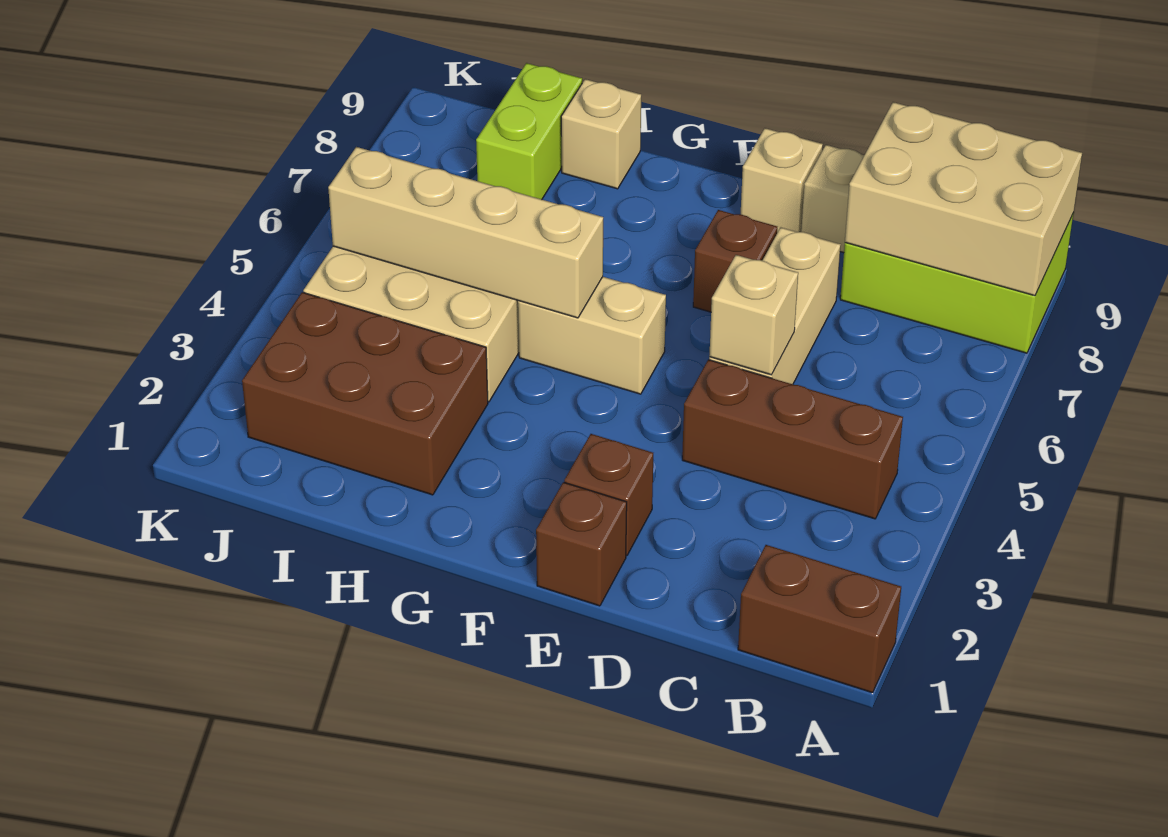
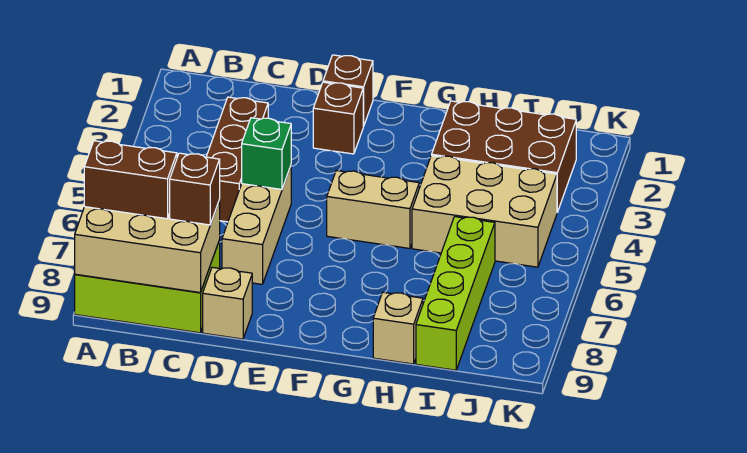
brown 1x2 brick [738,545,901,693] -> brown 1x2 brick moved to [84,141,177,219]
brown 1x3 brick [682,360,903,519] -> brown 1x3 brick turned to [206,97,268,222]
tan 1x1 brick [709,255,798,375] -> green 1x1 brick [242,118,291,189]
brown 1x1 brick [693,210,777,312] -> brown 1x1 brick moved to [170,153,220,225]
tan 1x1 brick [741,128,823,233] -> none
tan 1x4 brick [328,147,603,318] -> none
lime 1x2 brick [476,63,582,199] -> lime 1x4 brick [416,217,495,370]

